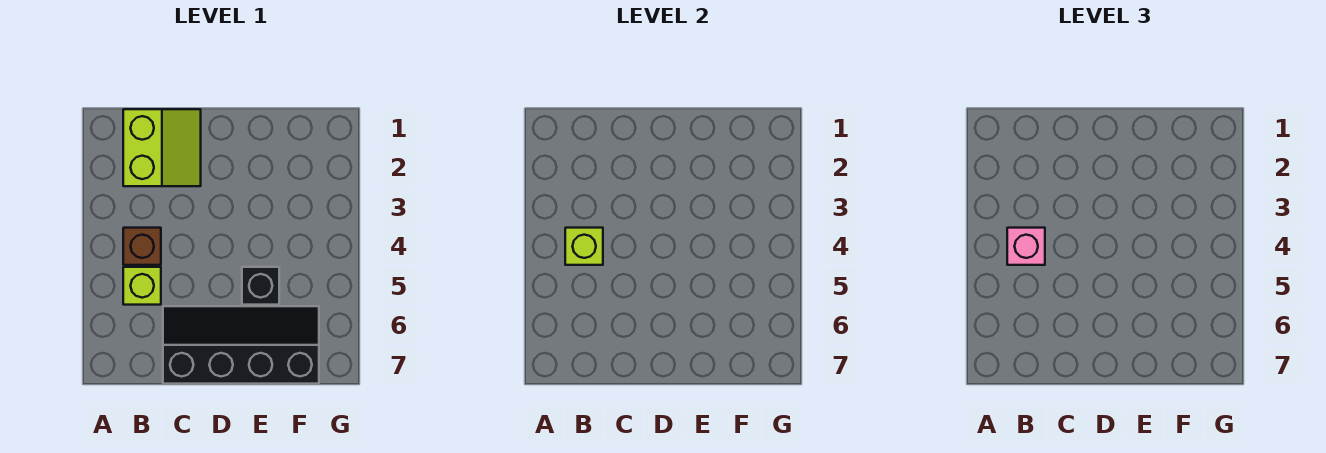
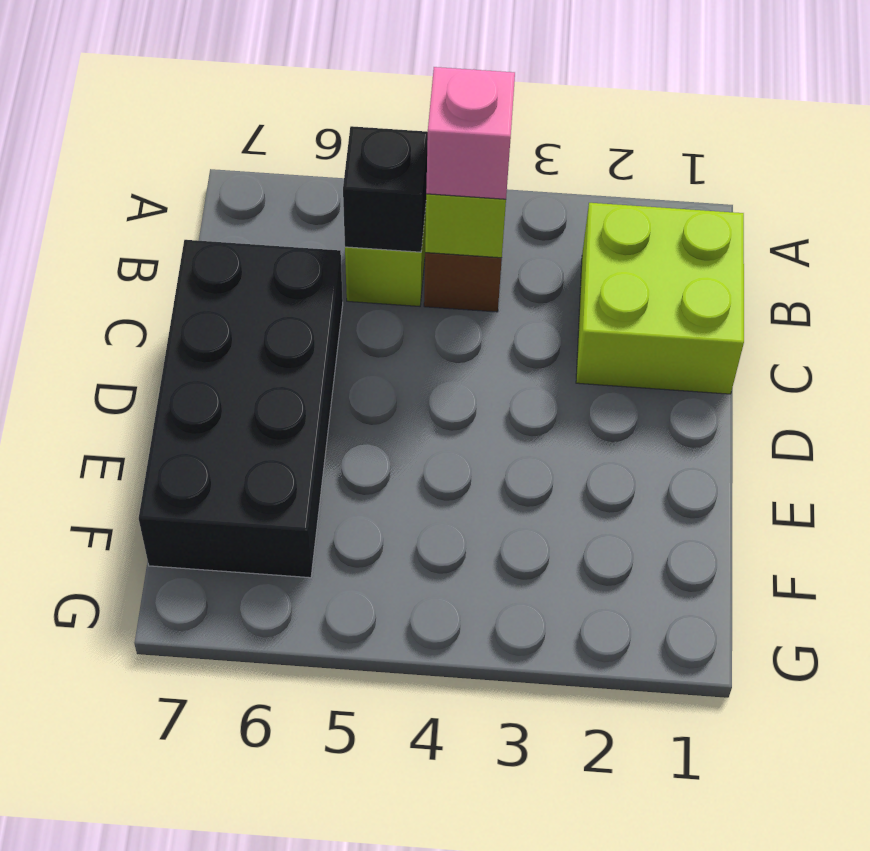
lime 2x2 slope [123,109,201,186] -> lime 2x2 brick [576,203,744,394]
black 2x4 slope [163,306,319,384] -> black 2x4 brick [139,240,343,578]
black 1x1 brick [242,267,279,305] -> black 1x1 brick moved to [343,126,428,252]

